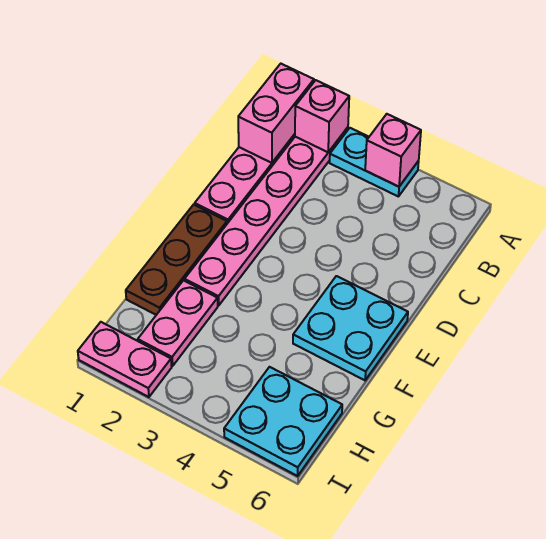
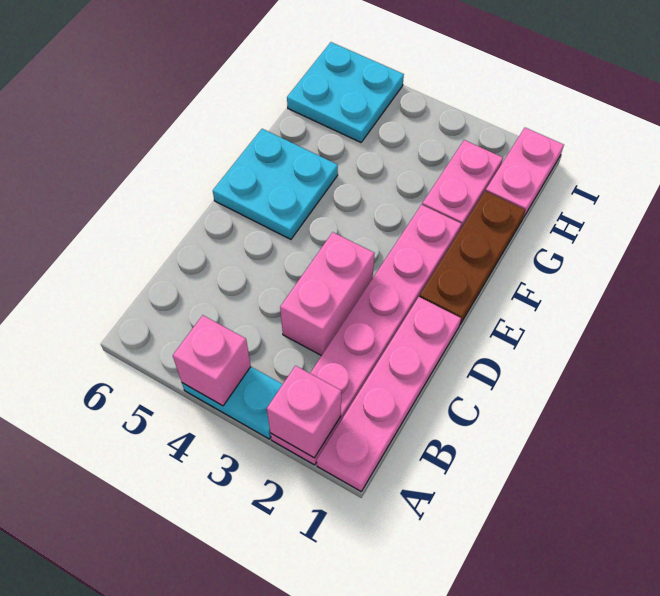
pink 1x2 brick [238,64,314,163] -> pink 1x2 brick moved to [280,232,375,356]
pink 1x2 plate [78,322,172,397] -> pink 1x2 plate turned to [486,128,564,218]

